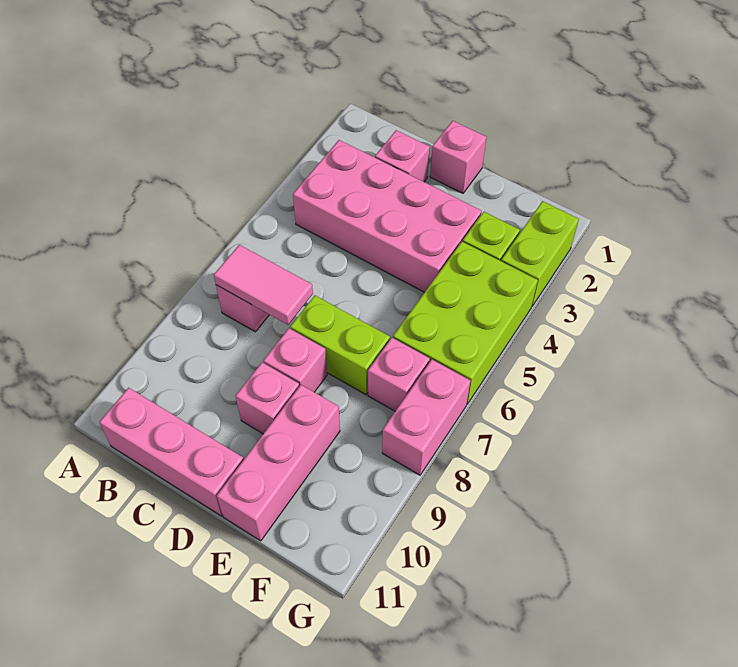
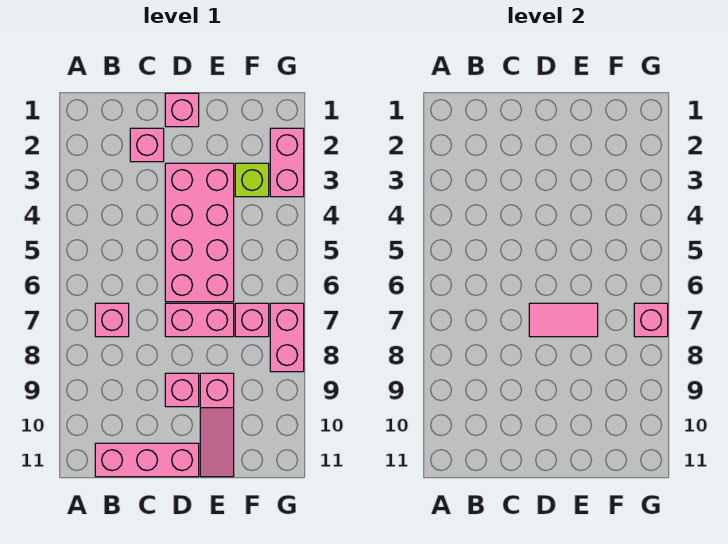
pink 2x4 brick [293,140,482,292] -> pink 2x4 brick turned to [165,163,234,302]
pink 1x2 tile [214,245,313,325] -> pink 1x2 tile moved to [529,303,598,337]
lime 1x2 brick [290,296,390,395] -> pink 1x2 brick [165,303,234,337]
pink 1x1 brick [263,328,327,392] -> pink 1x1 brick moved to [634,303,668,337]
pink 1x3 brick [217,385,340,541] -> pink 1x3 slope [200,373,234,477]
lime 2x3 brick [393,242,538,404] -> none
lime 1x2 brick [501,201,579,306] -> pink 1x2 brick [270,128,304,197]

